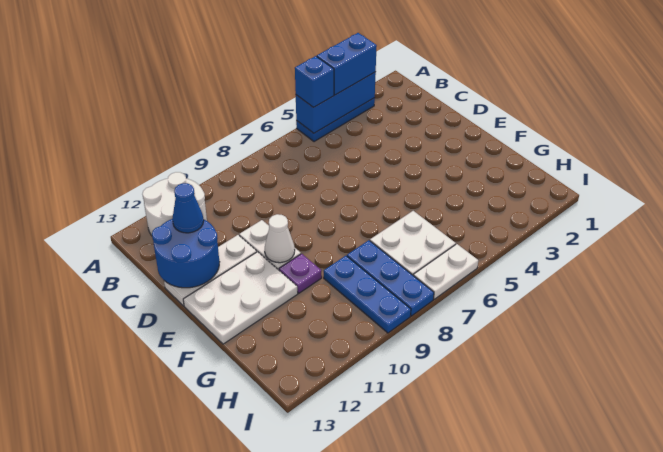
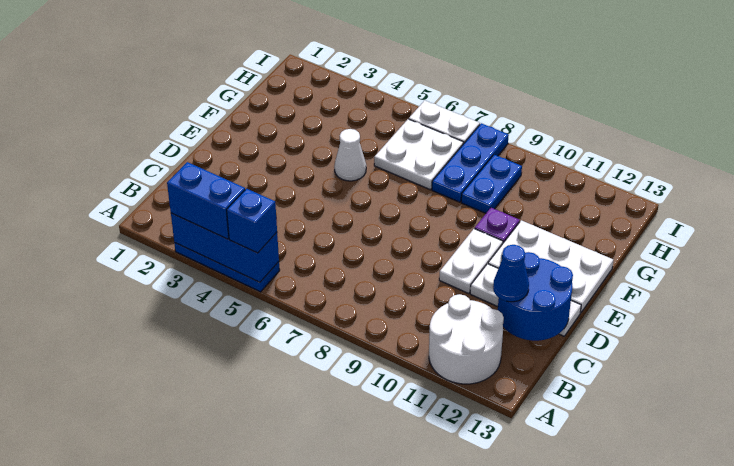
white 1x1 cone [265,214,295,263] -> white 1x1 cone moved to [334,129,366,181]
blue 1x3 plate [324,256,411,333] -> blue 1x2 plate [461,155,522,213]

